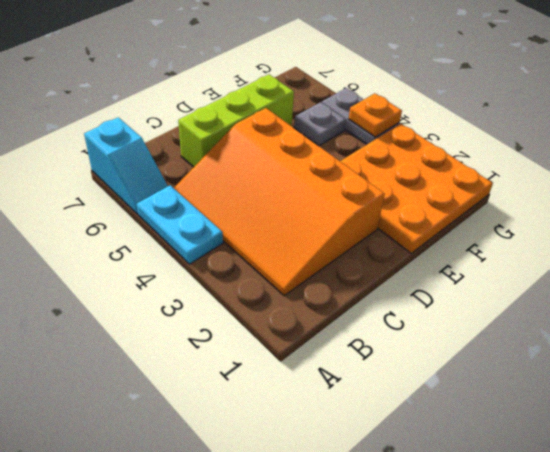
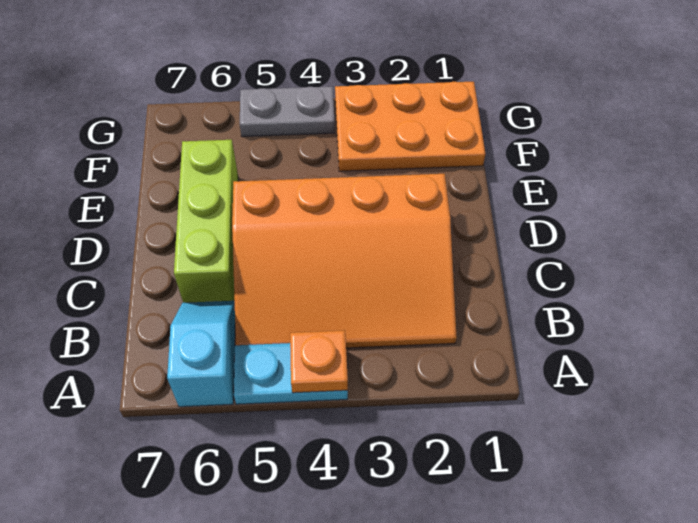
cyan 1x2 slope [84,117,168,214] -> cyan 1x2 slope turned to [167,301,235,407]
orange 3x3 plate [340,124,493,253] -> orange 2x3 plate [335,82,485,171]
grey 1x1 plate [294,102,346,146] -> none
orange 1x1 plate [349,93,402,137] -> orange 1x1 plate moved to [290,330,348,393]

